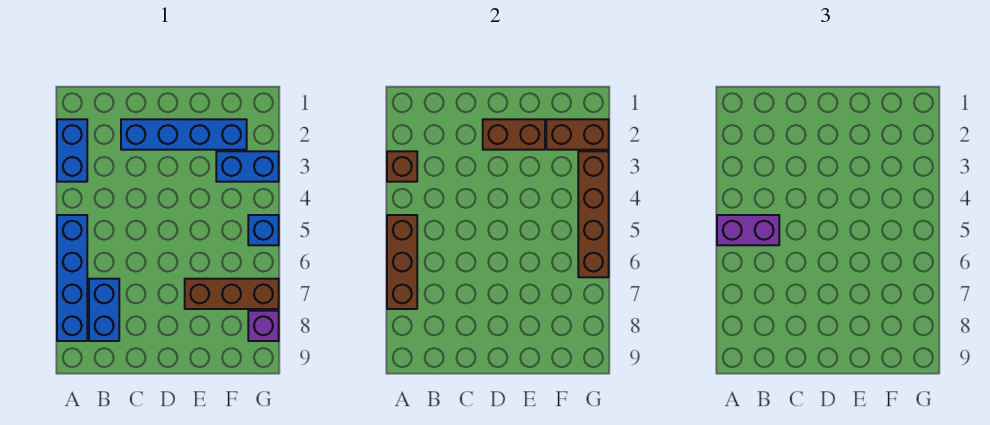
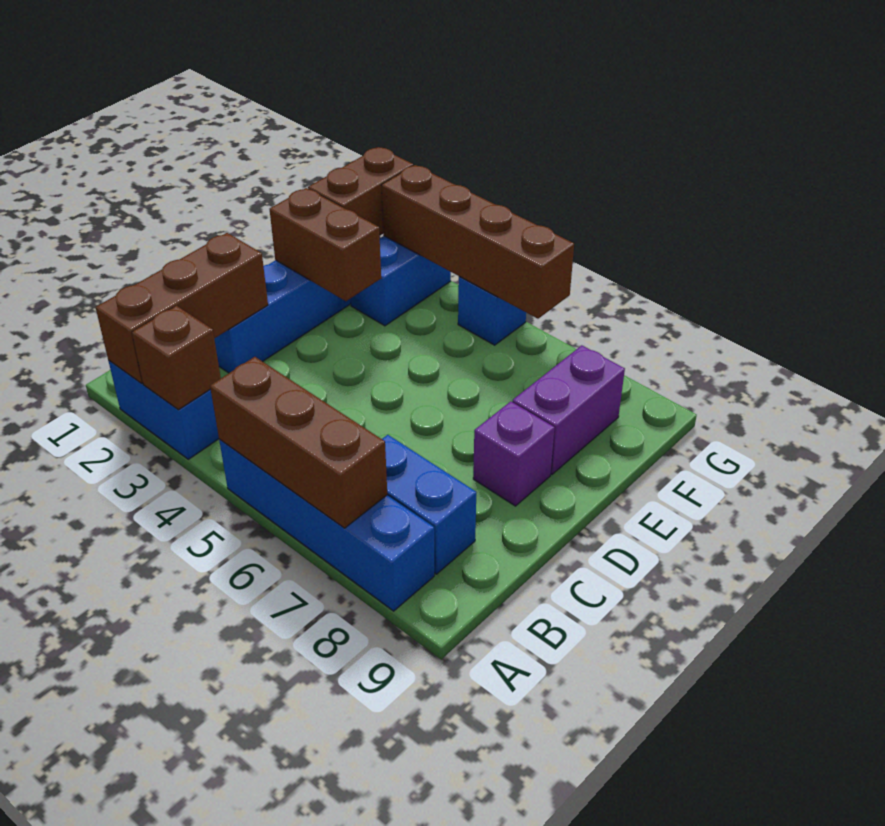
purple 1x2 brick [717,215,779,245] -> purple 1x2 brick moved to [512,345,625,474]
brown 1x2 brick [483,119,545,150] -> brown 1x2 brick turned to [270,188,381,301]
brown 1x3 brick [185,279,279,309] -> brown 1x3 brick moved to [95,233,268,384]
purple 1x1 brick [248,311,279,341] -> purple 1x1 brick moved to [473,401,555,506]

